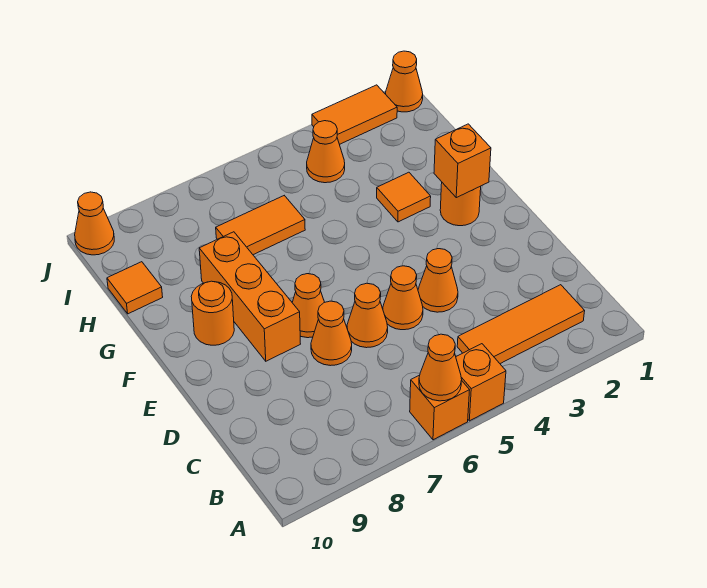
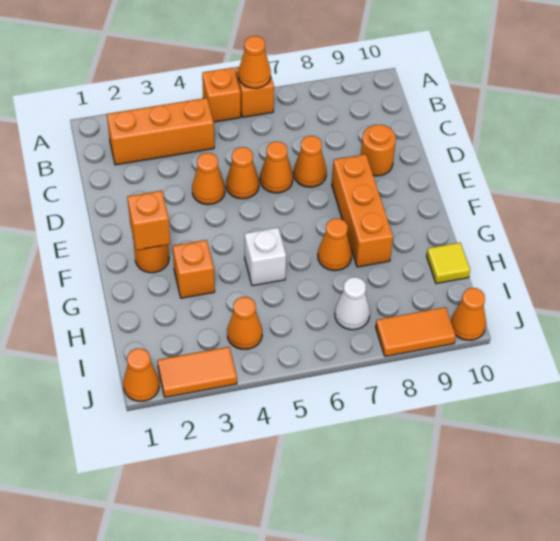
orange 1x3 tile [457,285,585,364] -> orange 1x3 brick [107,98,214,165]
orange 1x1 cone [292,274,325,338] -> orange 1x1 cone moved to [318,218,352,271]
orange 1x1 round brick [191,281,234,345] -> orange 1x1 round brick moved to [361,125,396,176]
orange 1x1 tile [377,172,431,222] -> orange 1x1 brick [173,240,215,298]
none -> white 1x1 brick [245,228,286,286]
orange 1x2 tile [216,196,305,255] -> orange 1x2 tile moved to [376,307,456,356]
orange 1x1 tile [107,262,163,314] -> yellow 1x1 tile [427,243,470,284]
none -> white 1x1 cone [335,277,370,330]

